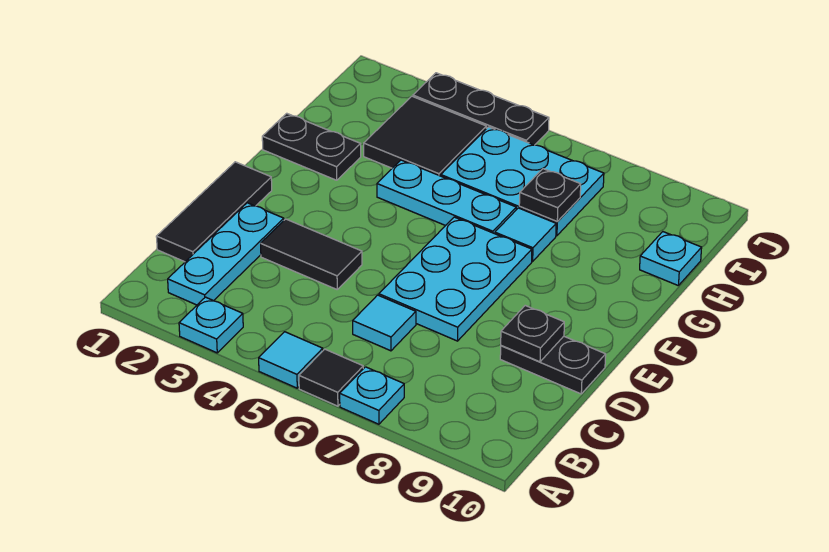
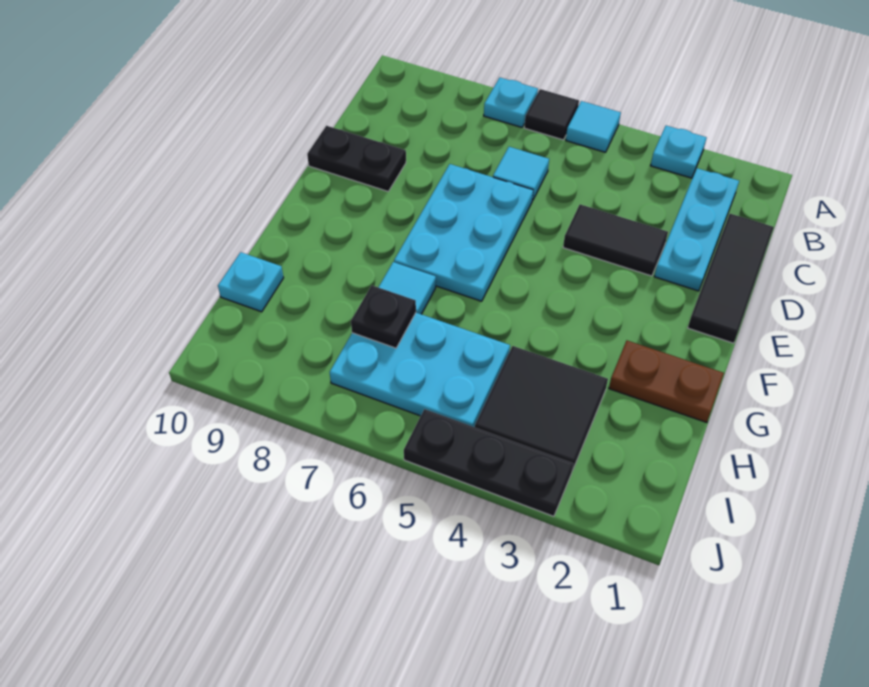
black 1x1 plate [501,306,564,362] -> none
black 1x2 plate [262,113,361,180] -> brown 1x2 plate [609,341,724,423]
cyan 1x3 plate [377,160,516,234] -> none

